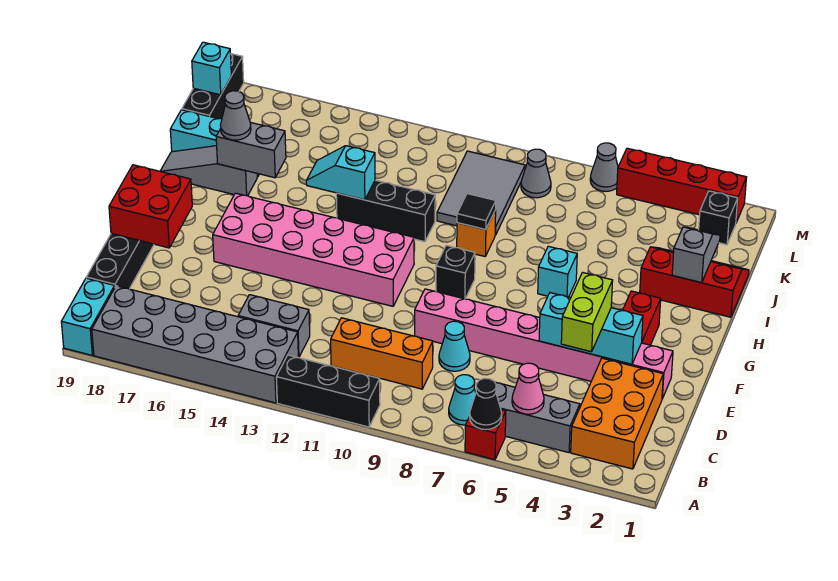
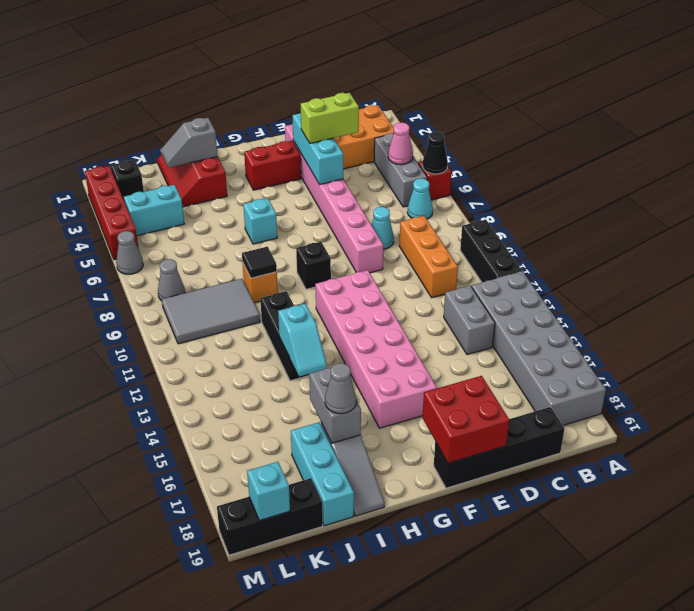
cyan 1x2 brick [61,278,115,355] -> cyan 1x2 brick moved to [124,185,184,236]

